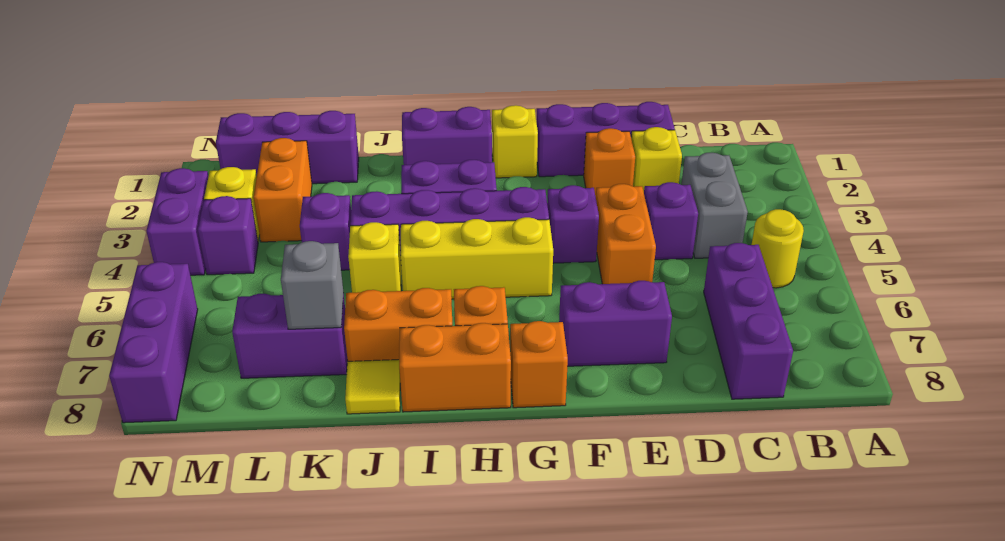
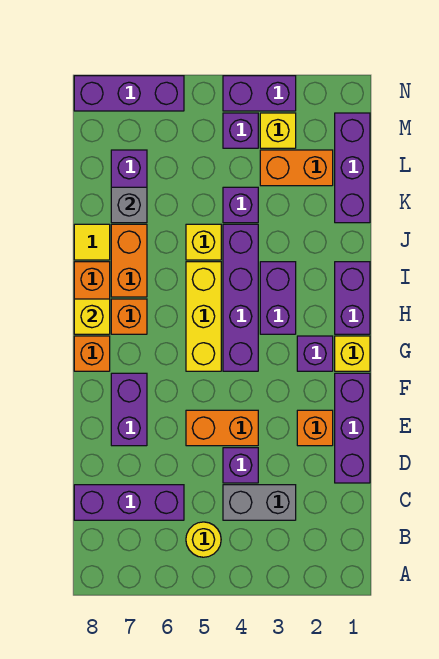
yellow 1x1 brick [631,127,682,192] -> yellow 1x1 brick moved to [74,299,110,334]
purple 1x1 brick [547,185,599,263] -> purple 1x1 brick moved to [297,336,333,371]

